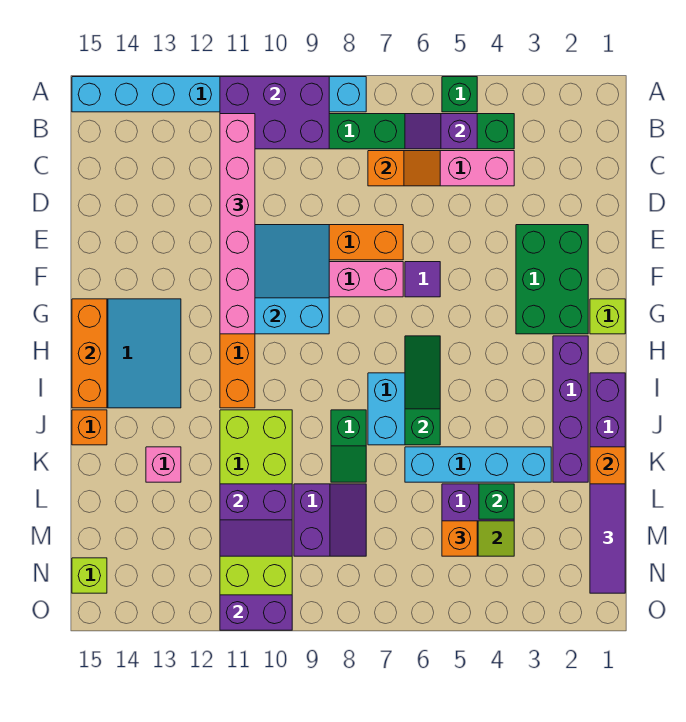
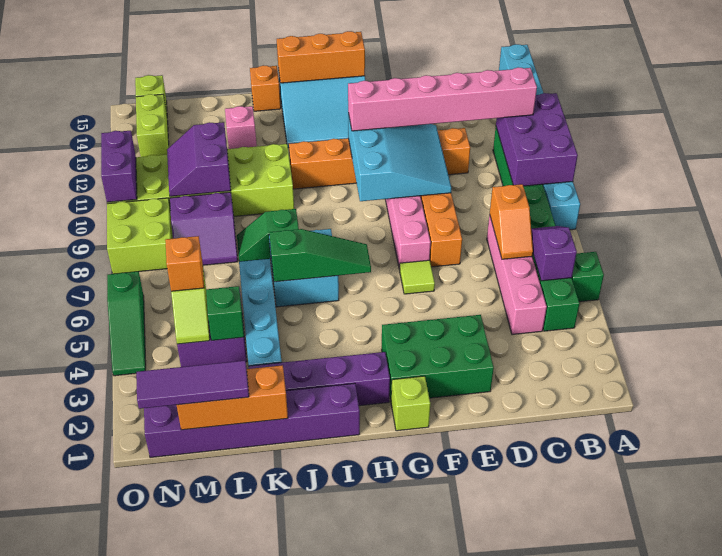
purple 1x1 tile [405,262,440,297] -> lime 1x1 tile [400,260,435,294]
none -> lime 2x2 brick [107,198,173,274]
none -> lime 1x2 brick [136,94,169,157]
none -> green 1x3 slope [107,272,146,376]

